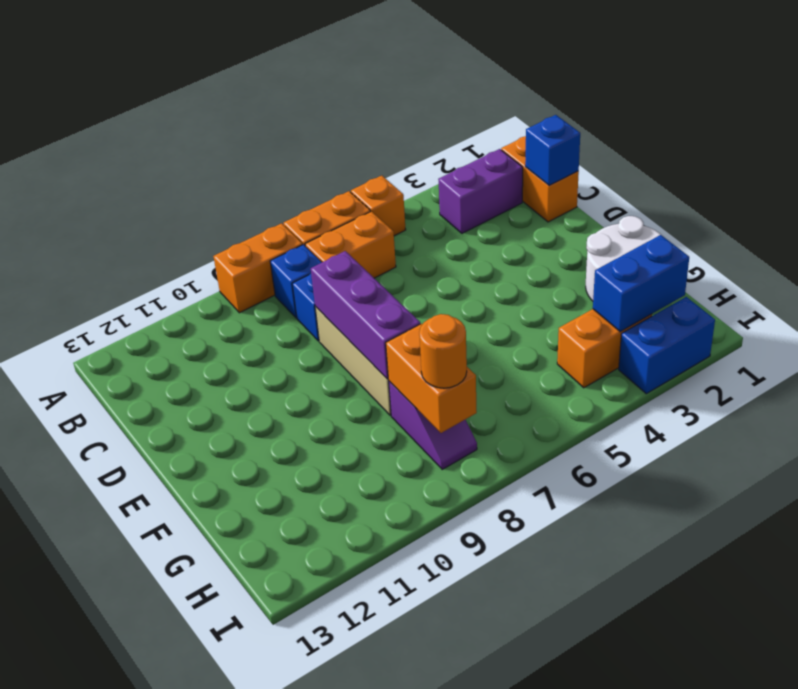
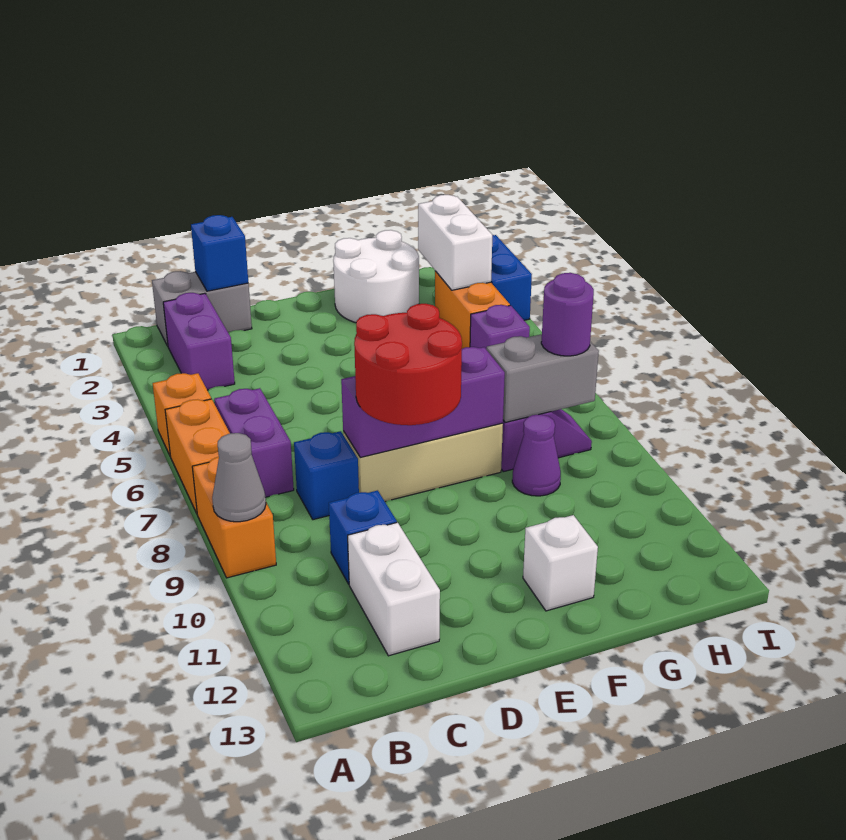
none -> grey 1x1 cone [212,433,266,522]
orange 1x2 brick [501,136,579,222] -> grey 1x2 brick [152,271,252,346]
orange 1x2 brick [305,211,396,278] -> purple 1x2 brick [214,388,294,497]
blue 1x1 brick [270,245,322,318] -> blue 1x1 brick moved to [329,491,397,584]
none -> white 1x2 brick [348,522,440,656]
none -> red 2x2 round brick [354,304,462,425]
none -> white 1x1 brick [523,515,598,611]
orange 1x2 brick [386,324,477,433] -> grey 1x2 brick [486,334,599,423]
none -> purple 1x1 cone [512,414,561,496]
blue 1x2 brick [593,235,689,332] -> white 1x2 brick [418,195,492,290]
none -> purple 1x1 brick [470,305,530,349]
orange 1x1 round brick [419,314,467,388] -> purple 1x1 round brick [541,273,594,356]

